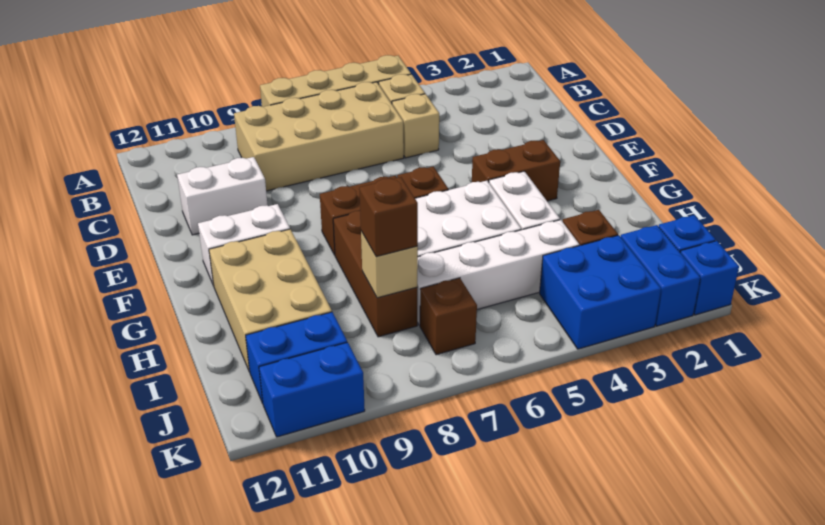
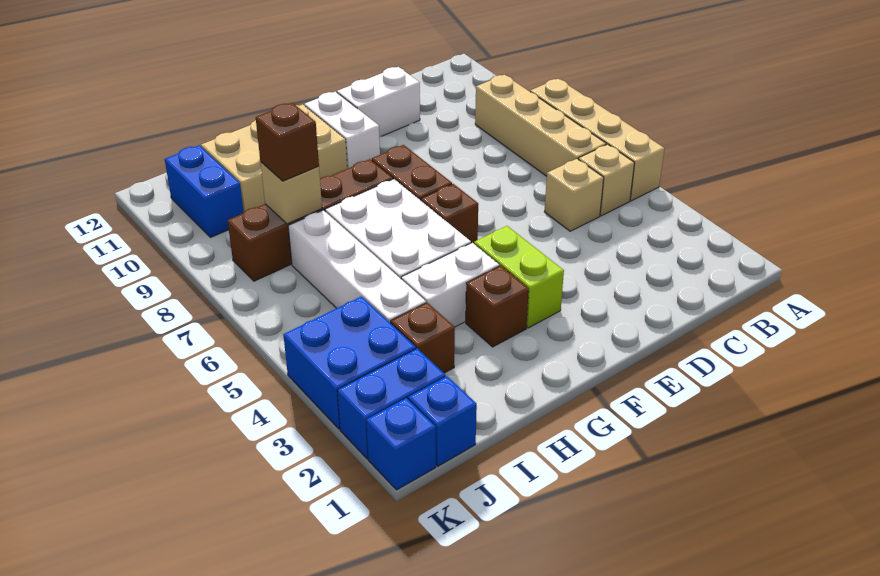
tan 2x4 brick [234,82,404,191] -> tan 1x4 brick [475,75,606,176]
white 1x2 brick [177,157,268,235] -> white 1x2 brick turned to [337,67,420,137]
brown 1x2 brick [472,140,560,201] -> lime 1x2 brick [474,226,564,328]
brown 1x3 brick [333,211,417,337] -> brown 1x4 brick [227,159,393,281]
brown 1x1 brick [420,278,477,355] -> brown 1x1 brick moved to [466,266,529,347]
blue 1x2 brick [259,342,365,437] -> none

